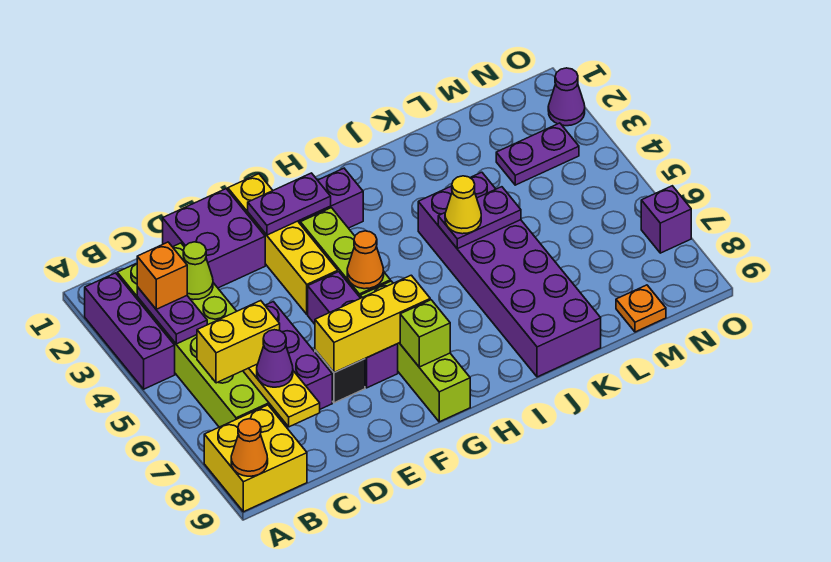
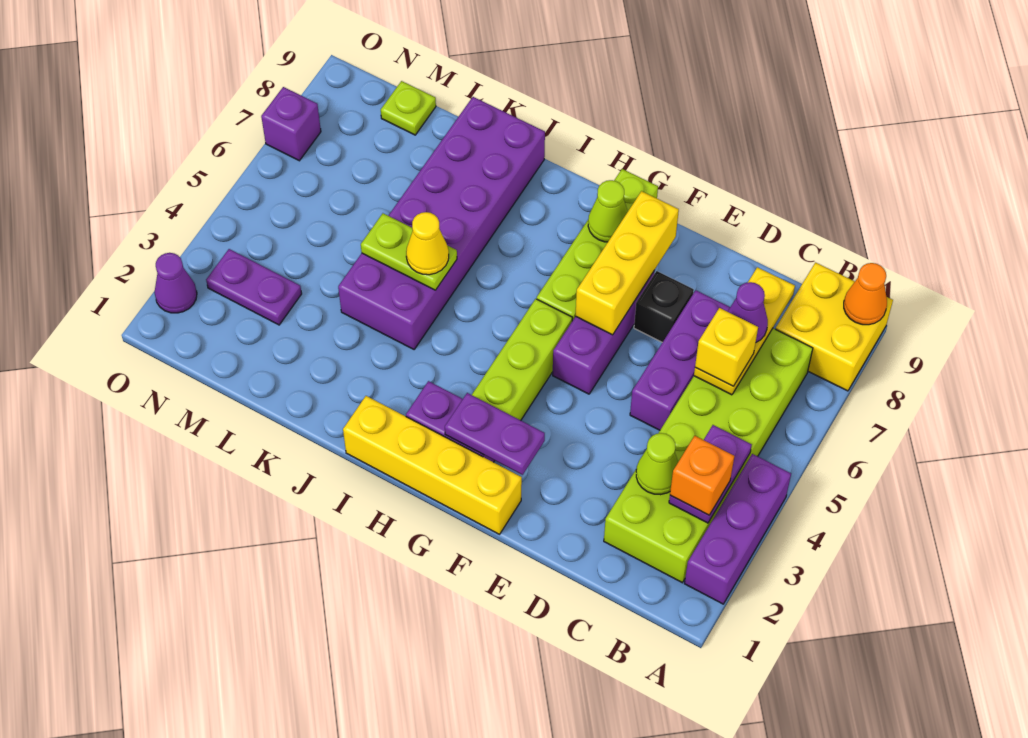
yellow 1x2 brick [197,301,280,383] -> yellow 1x1 brick [695,308,758,386]
purple 2x2 brick [163,189,265,288] -> none
yellow 1x3 brick [315,275,430,373] -> yellow 1x3 brick turned to [575,191,679,335]
yellow 1x4 brick [228,174,338,314] -> yellow 1x4 brick turned to [343,396,522,534]
orange 1x1 cone [347,231,384,289] -> none
lime 1x1 brick [400,300,450,367] -> lime 1x1 cone [588,180,628,242]
purple 1x2 plate [438,187,521,249] -> lime 1x2 plate [361,213,457,290]
orange 1x1 plate [616,285,666,332] -> lime 1x1 plate [381,81,436,135]

